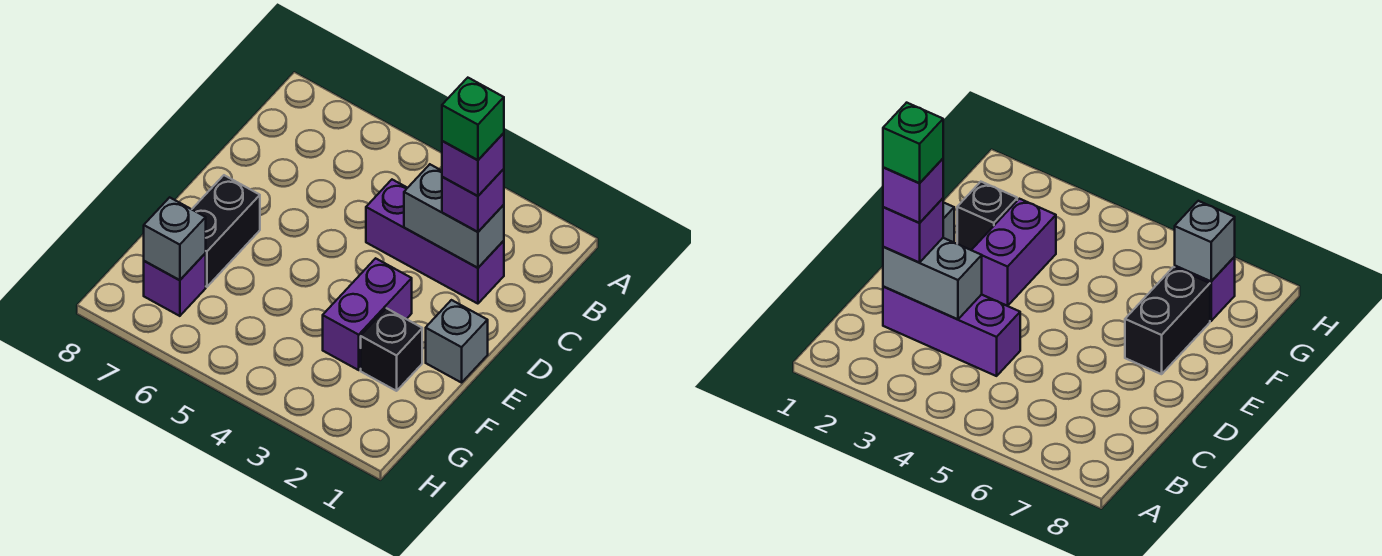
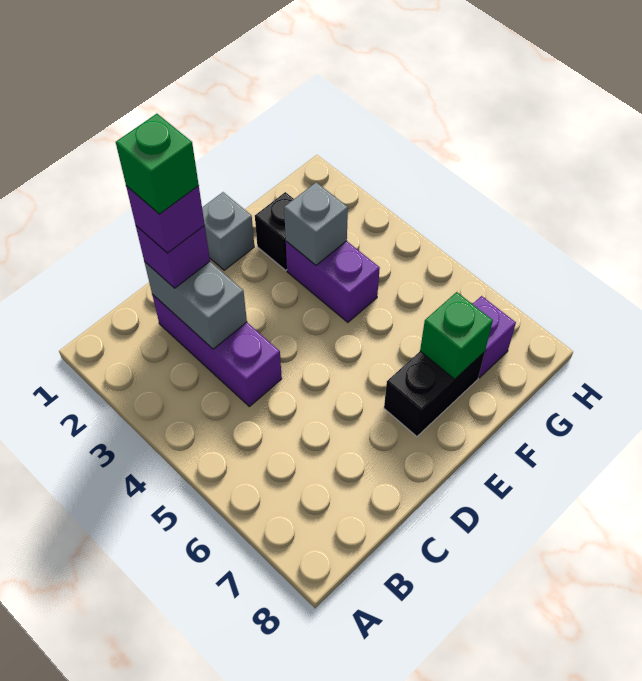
purple 1x2 brick [323,258,412,370] -> purple 1x2 brick turned to [286,241,380,322]
none -> green 1x1 brick [420,292,493,379]
grey 1x1 brick [144,197,206,280] -> grey 1x1 brick moved to [284,182,348,265]

